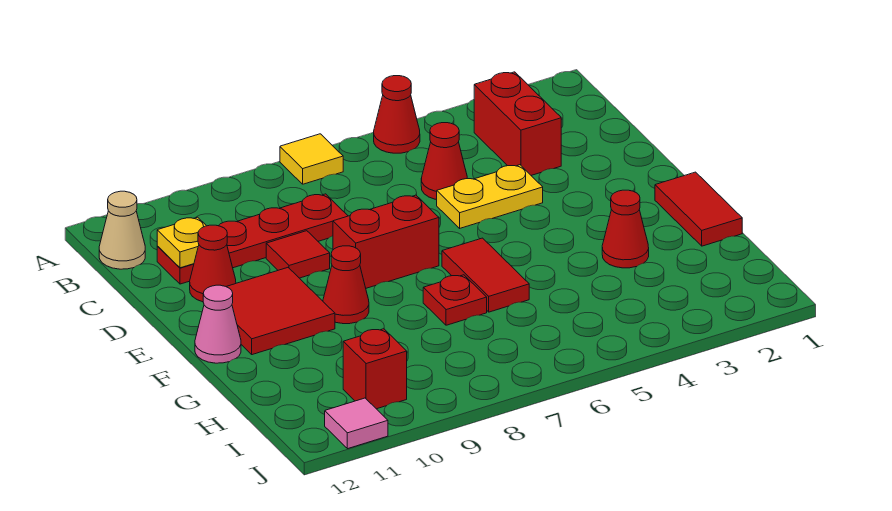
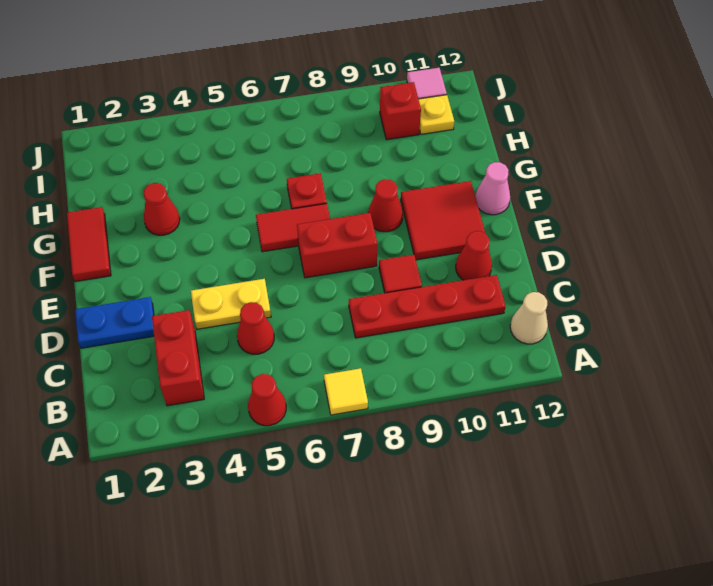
yellow 1x1 plate [157,217,206,268] -> yellow 1x1 plate moved to [419,95,454,134]
none -> blue 1x2 plate [75,297,154,348]
red 1x2 tile [442,238,529,312] -> red 1x2 tile turned to [256,204,330,252]

